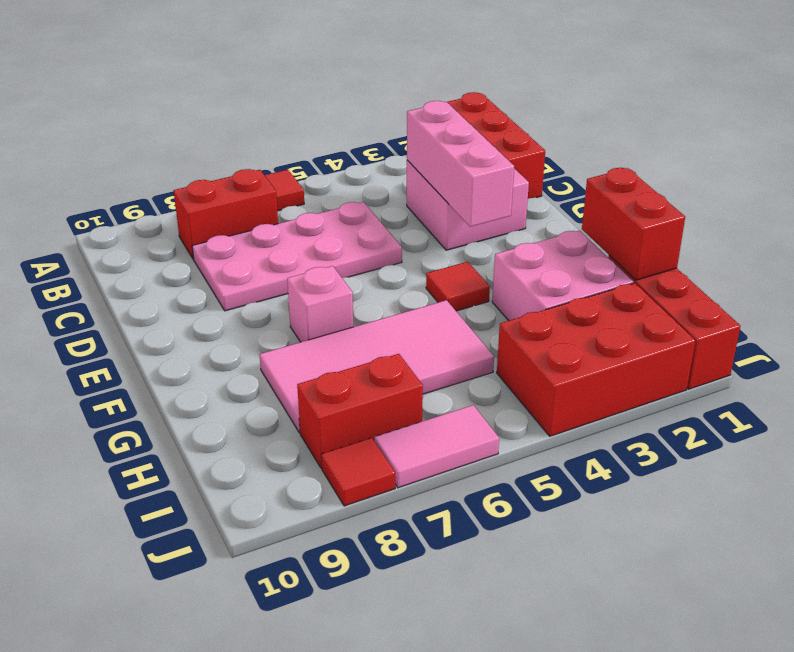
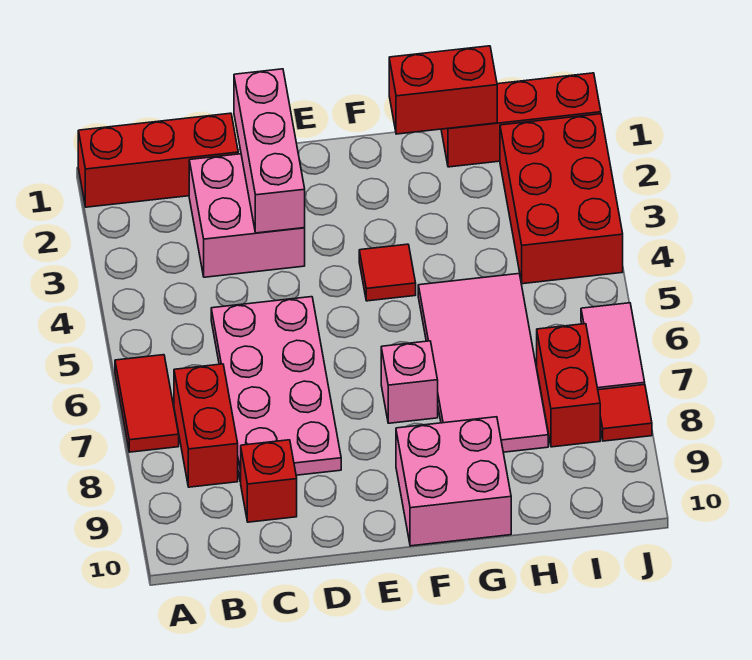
pink 1x3 brick [407,101,514,227] -> pink 1x3 brick turned to [234,69,305,233]
none -> red 1x1 brick [240,440,297,522]
pink 2x2 brick [492,230,633,320] -> pink 2x2 brick moved to [396,417,511,546]

